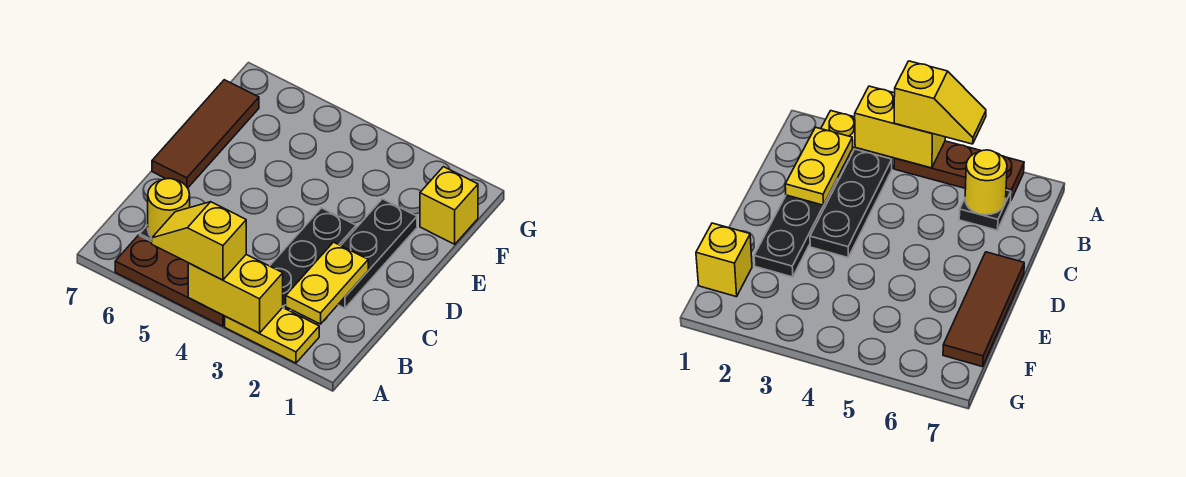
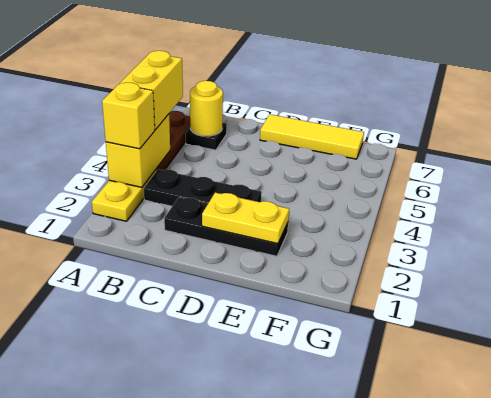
yellow 1x2 slope [152,202,246,280] -> yellow 1x2 brick [120,51,183,130]
yellow 1x2 plate [286,242,368,324] -> yellow 1x2 plate moved to [202,193,289,244]
brown 1x3 tile [152,80,259,188] -> yellow 1x3 tile [260,114,364,159]
yellow 1x1 brick [420,167,478,244] -> yellow 1x1 brick moved to [102,83,155,149]

